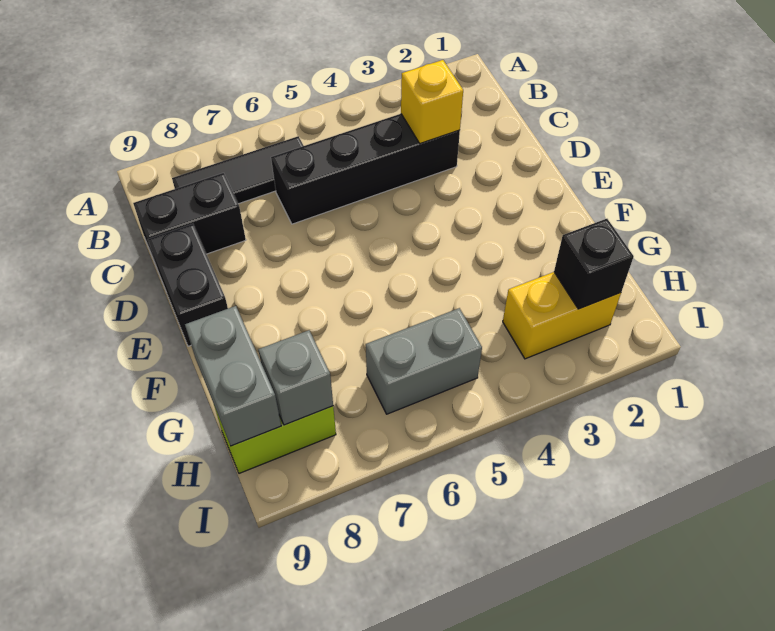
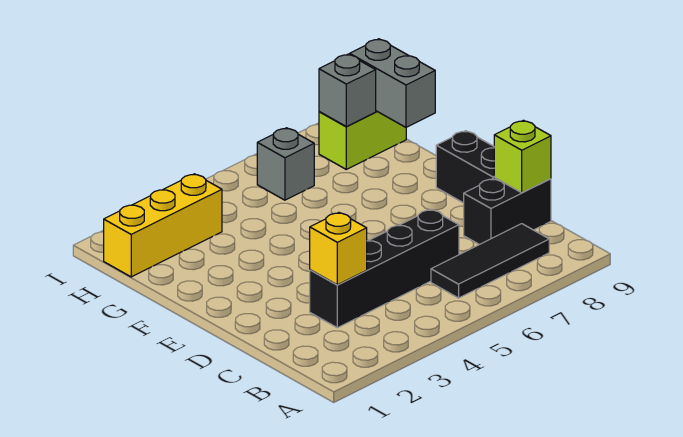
none -> lime 1x1 brick [494,120,551,193]
yellow 1x2 brick [503,272,621,359] -> yellow 1x3 brick [104,174,222,277]
black 1x1 brick [554,219,634,309] -> none
grey 1x2 brick [366,308,482,414] -> grey 1x1 brick [257,128,314,200]

